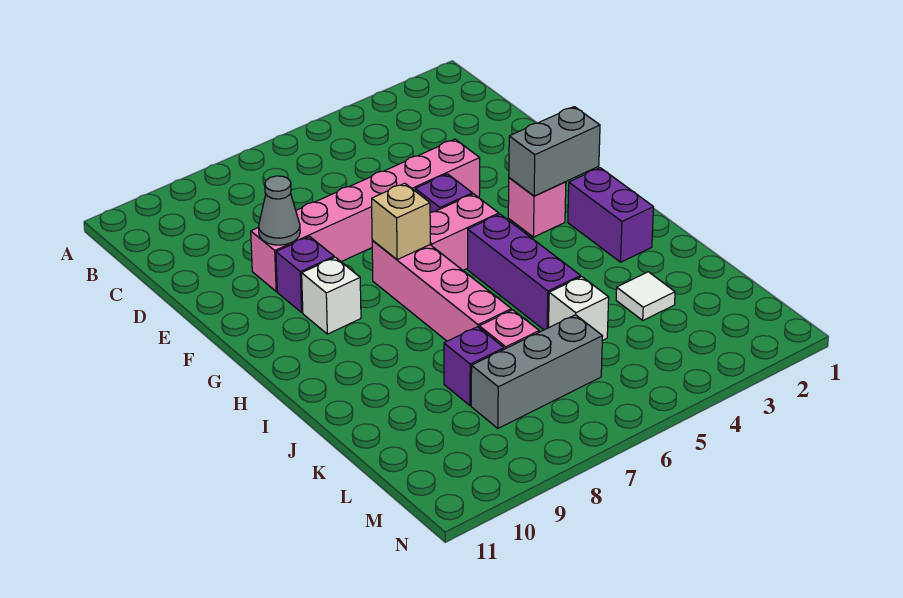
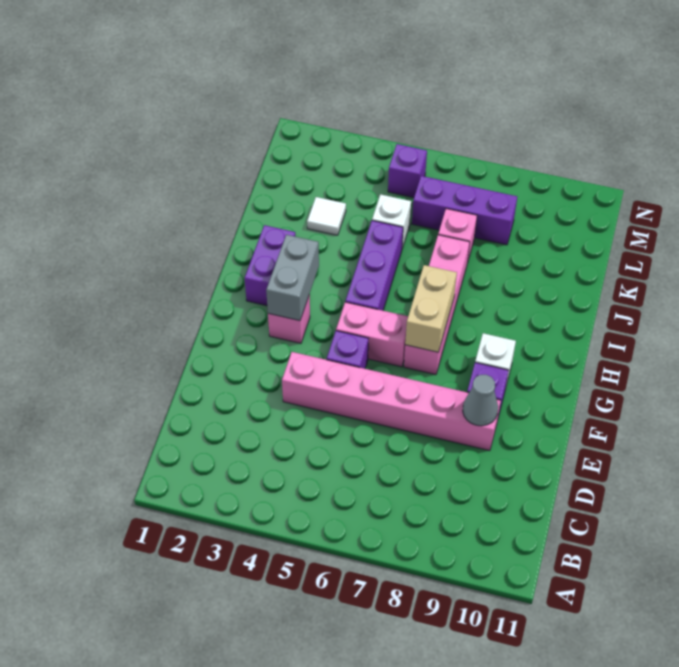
grey 1x2 brick [509,107,600,196] -> grey 1x2 brick turned to [266,235,319,321]
tan 1x1 brick [372,183,430,260] -> tan 1x2 brick [405,265,457,352]
purple 1x1 brick [444,327,504,406] -> purple 1x1 brick moved to [388,144,427,198]
grey 1x3 brick [471,315,603,428] -> purple 1x3 brick [412,176,517,245]

